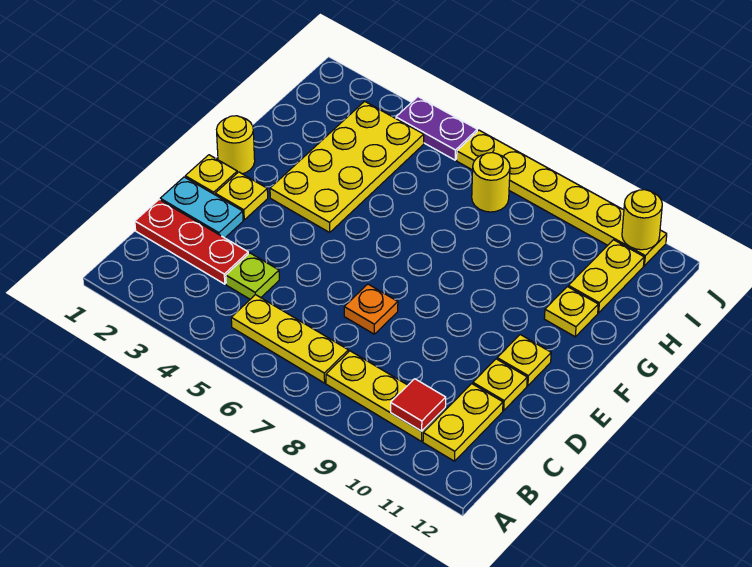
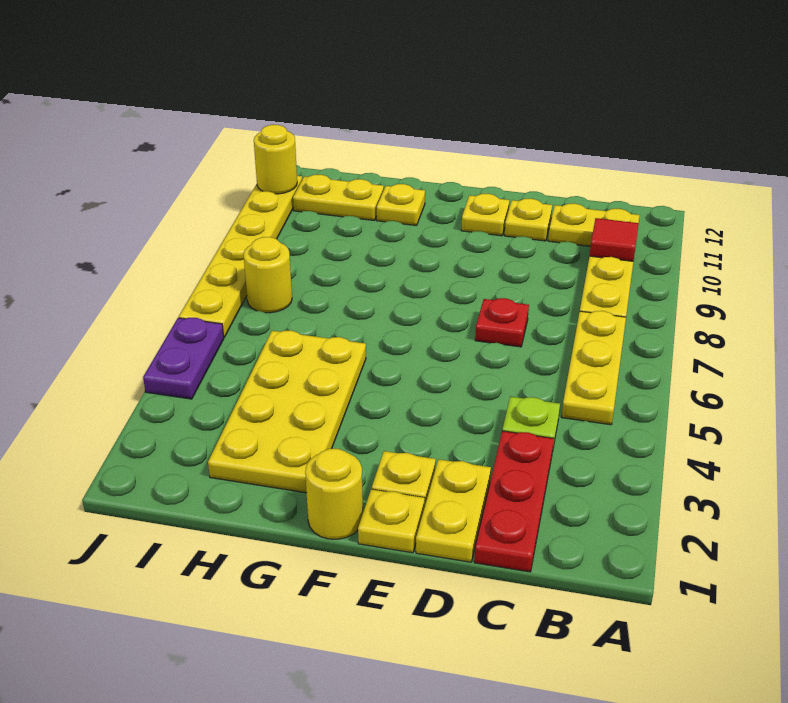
cyan 1x2 plate [160,177,243,238] -> yellow 1x2 plate [416,459,491,562]
orange 1x1 plate [344,284,398,334] -> red 1x1 plate [475,298,529,347]
yellow 2x4 plate [270,101,424,232] -> yellow 2x4 plate turned to [208,330,366,493]

